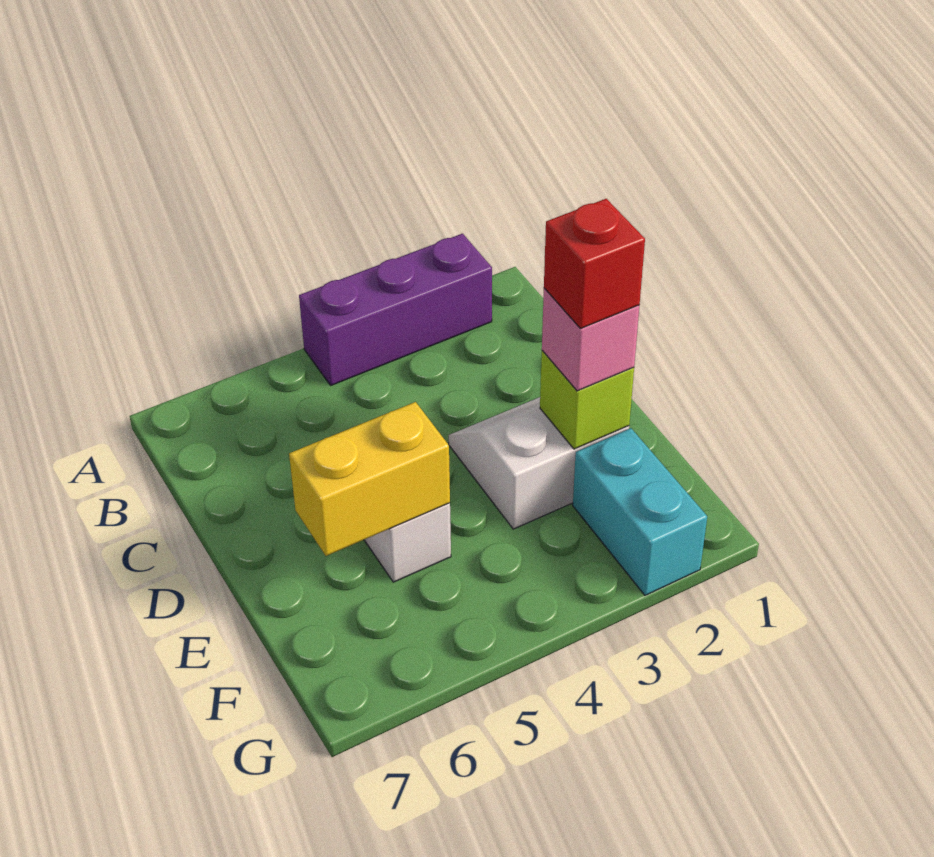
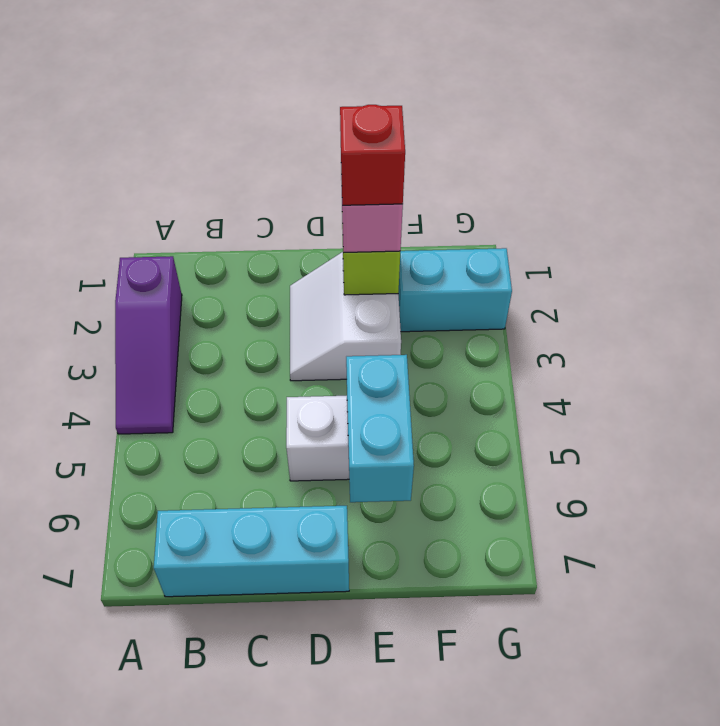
purple 1x3 brick [299,234,492,385] -> purple 1x3 slope [115,256,182,434]
none -> cyan 1x3 brick [154,506,349,597]
yellow 1x2 brick [289,402,450,556] -> cyan 1x2 brick [346,355,414,502]

